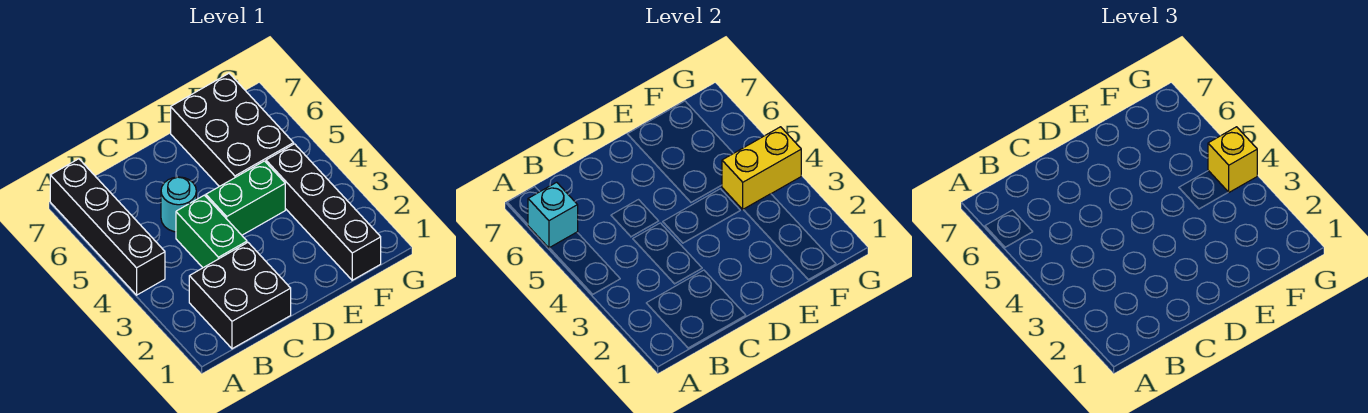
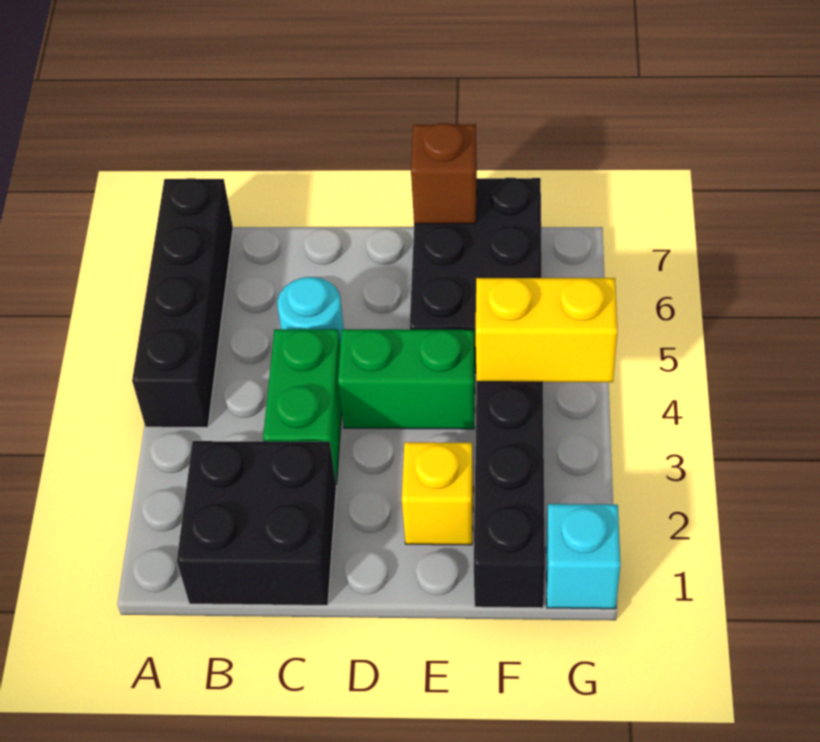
cyan 1x1 brick [528,182,578,248] -> cyan 1x1 brick moved to [546,504,620,609]
none -> brown 1x1 brick [411,123,477,224]
yellow 1x1 brick [1208,127,1257,192] -> yellow 1x1 brick moved to [402,442,473,545]

